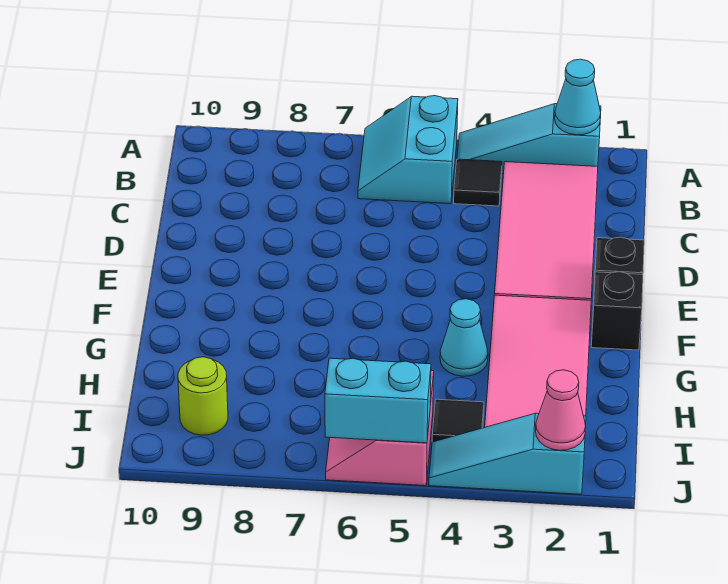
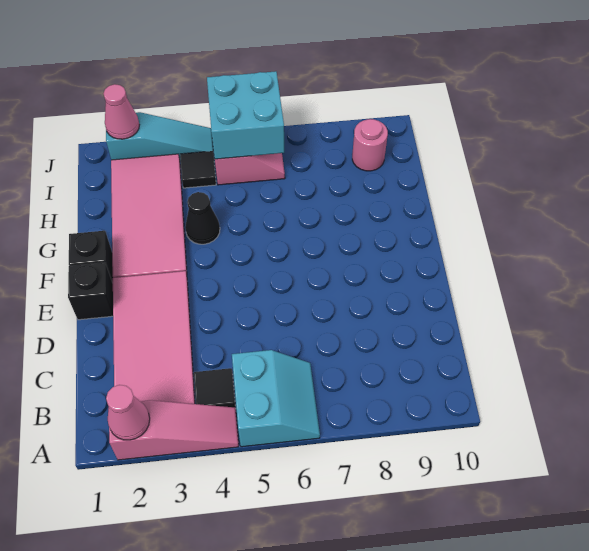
cyan 1x3 slope [457,104,601,174] -> pink 1x3 slope [109,400,239,460]
cyan 1x1 cone [555,59,601,135] -> pink 1x1 cone [106,385,150,440]
cyan 1x1 cone [440,299,488,376] -> black 1x1 cone [185,192,220,244]
lime 1x1 round brick [178,357,228,435] -> pink 1x1 round brick [352,119,388,171]
cyan 1x2 brick [325,358,431,443] -> cyan 2x2 brick [207,71,284,159]

